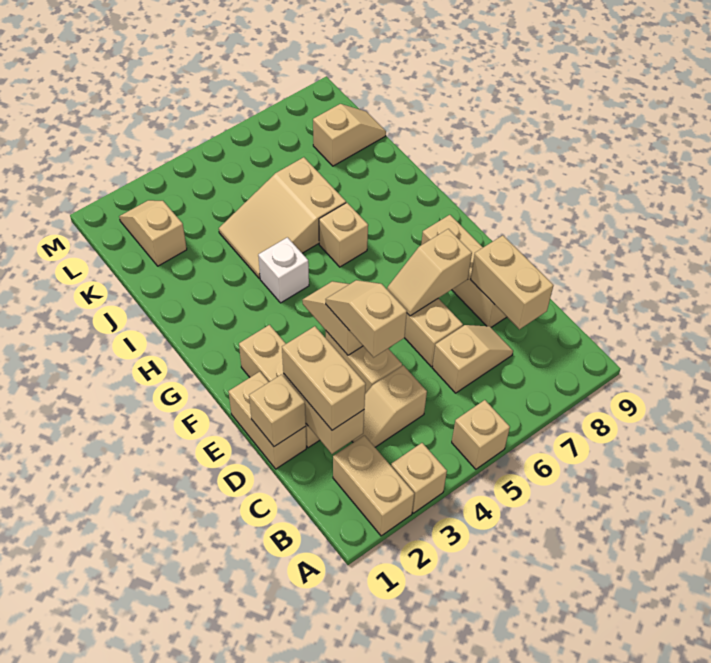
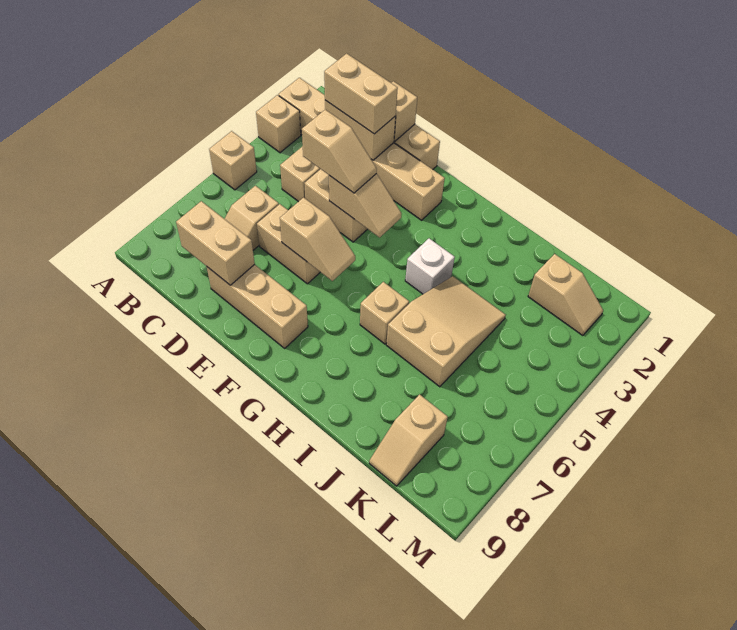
tan 1x2 slope [387,229,472,316] -> tan 1x2 slope turned to [280,198,355,281]

